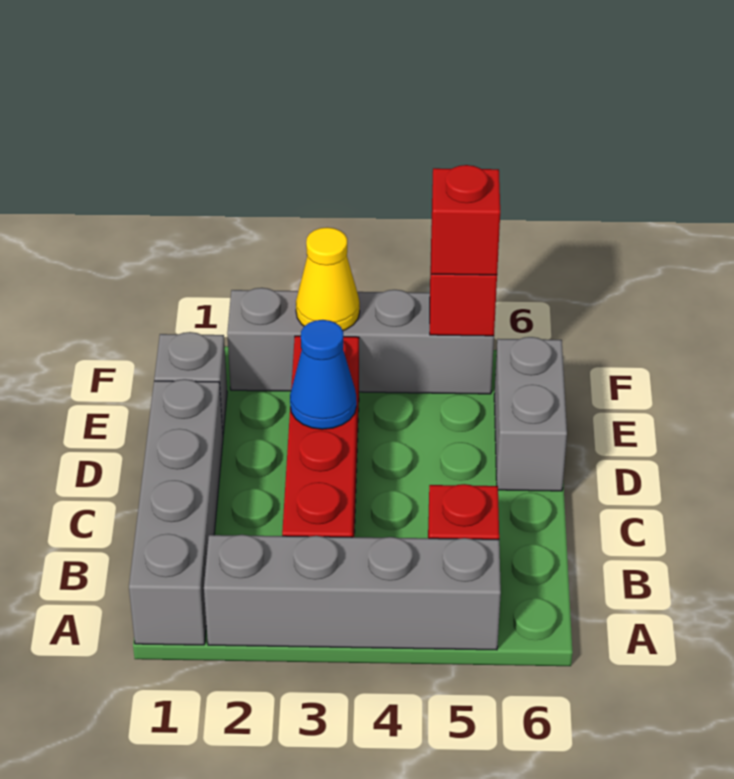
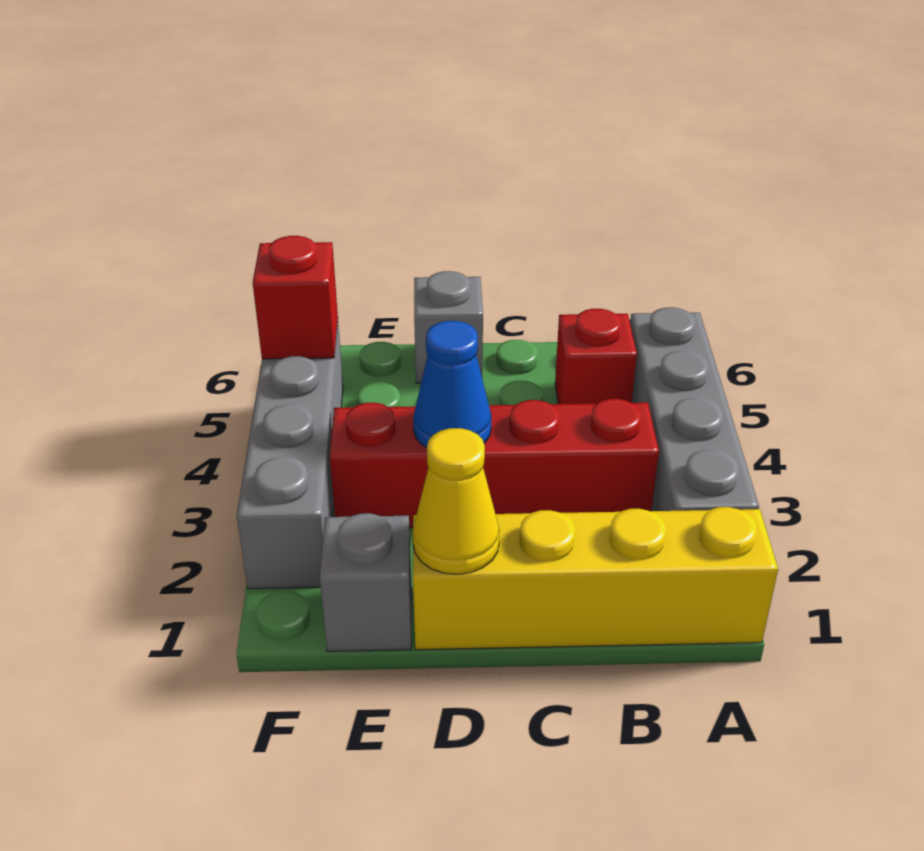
grey 1x4 brick [129,379,223,645] -> yellow 1x4 brick [413,507,778,650]
grey 1x2 brick [494,337,567,491] -> grey 1x1 brick [414,271,483,383]
yellow 1x1 cone [296,227,360,331] -> yellow 1x1 cone moved to [413,428,499,574]
red 1x1 brick [431,165,500,275] -> none

